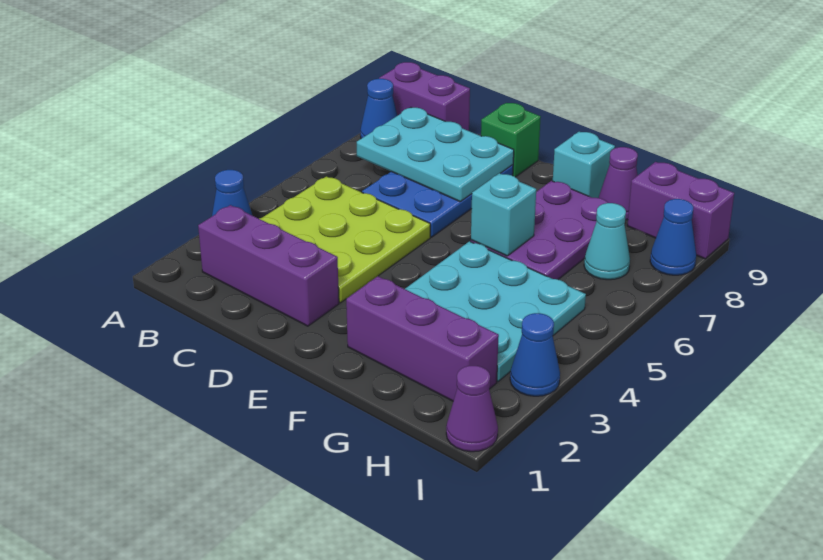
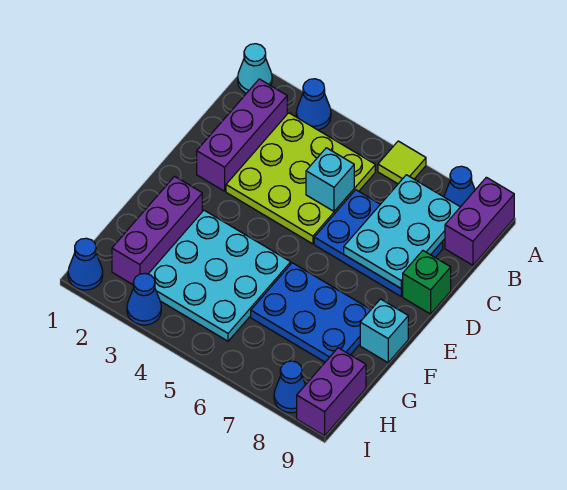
none -> lime 1x1 tile [378,141,426,184]
purple 2x3 plate [471,181,608,280] -> blue 2x3 plate [251,263,371,362]
cyan 1x1 brick [471,173,536,256] -> cyan 1x1 brick moved to [306,148,354,211]
purple 1x1 cone [599,147,638,220] -> none
cyan 1x1 cone [584,203,630,280] -> cyan 1x1 cone moved to [238,44,272,93]
purple 1x1 cone [446,366,498,452] -> blue 1x1 cone [68,238,103,290]

